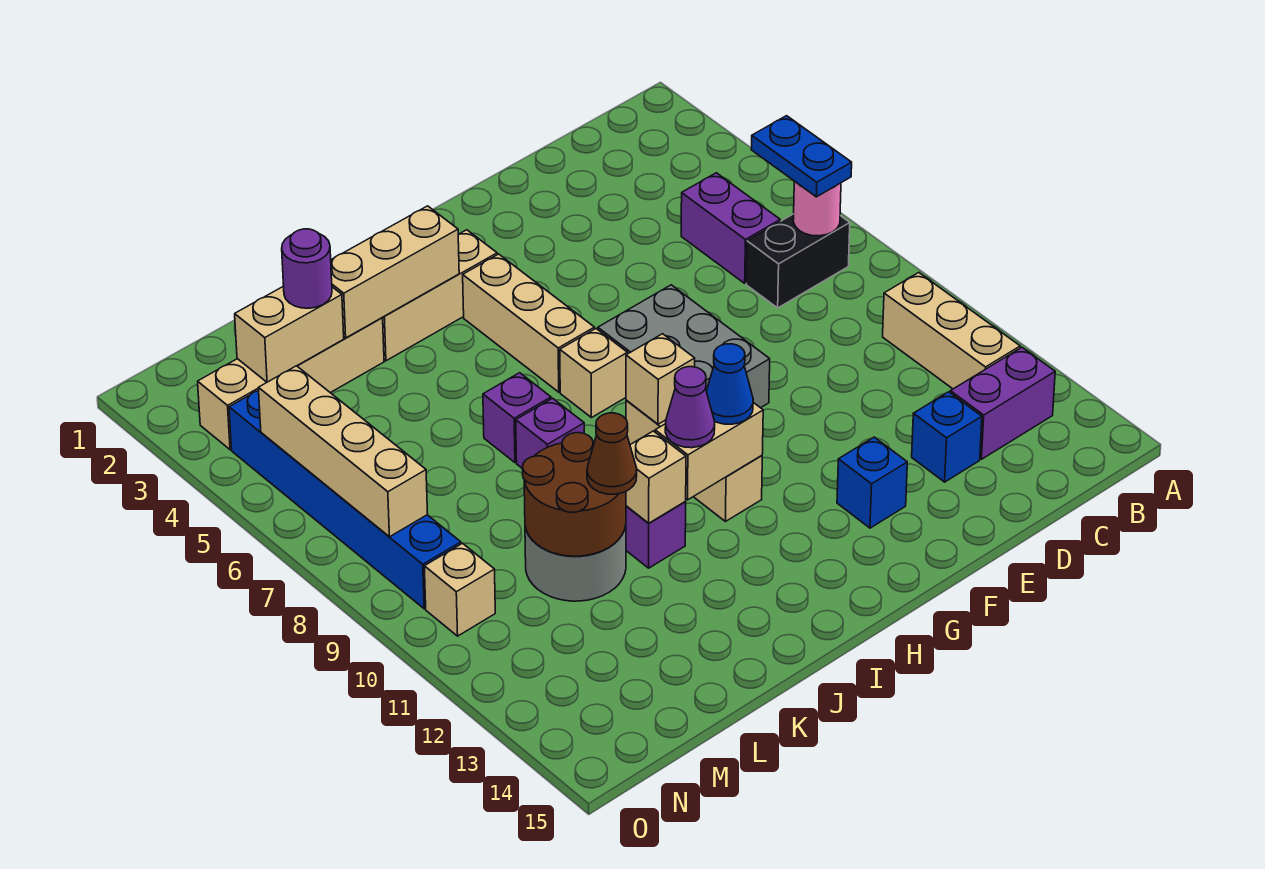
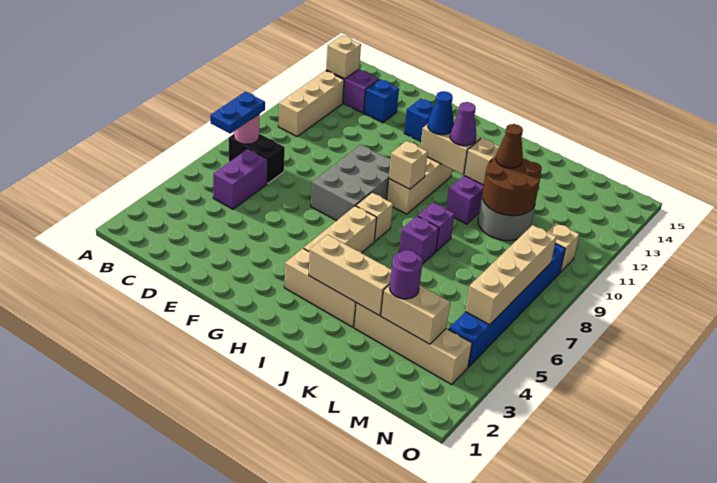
none -> tan 1x1 brick [326,36,361,79]

